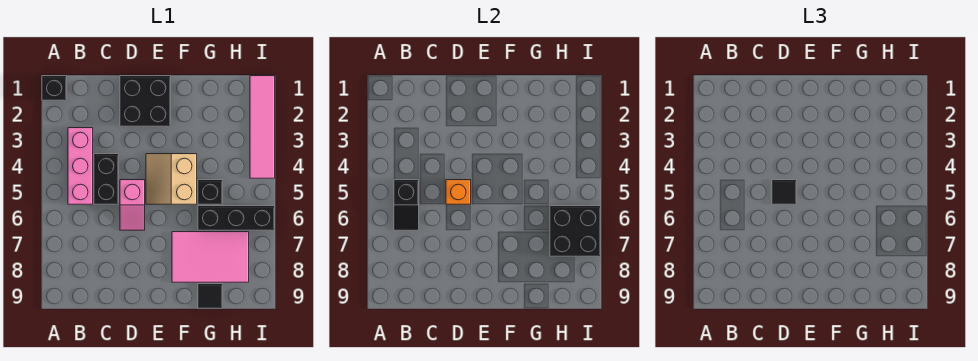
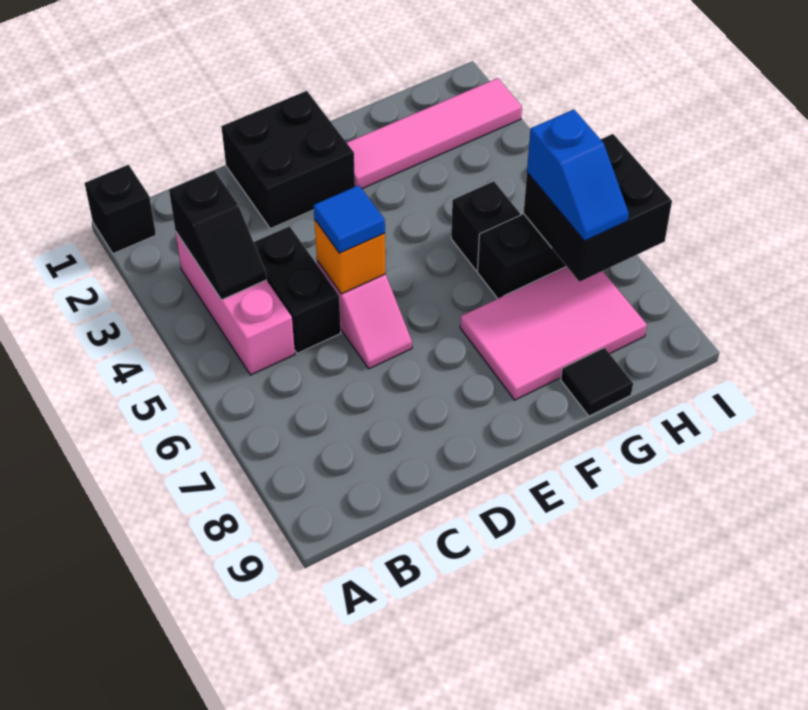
black 1x2 slope [394,180,419,230] -> black 1x2 slope moved to [169,170,267,300]
black 1x1 tile [772,180,797,204] -> blue 1x1 tile [314,185,385,253]
tan 2x2 slope [146,154,197,204] -> none
none -> blue 1x2 slope [527,109,629,241]
pink 1x4 tile [250,76,275,178] -> pink 1x4 tile turned to [347,78,522,189]

